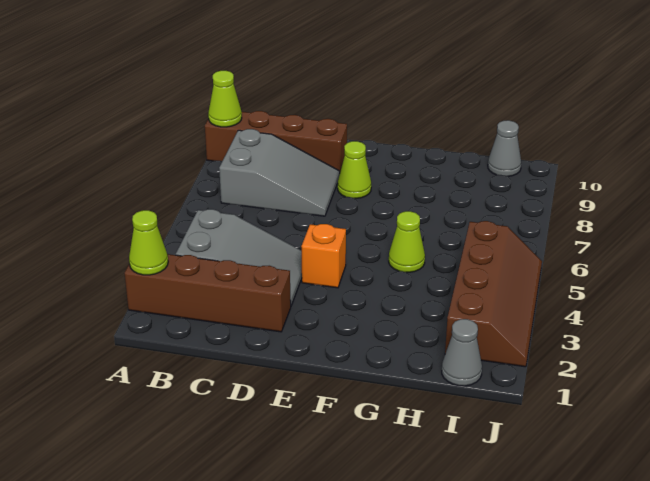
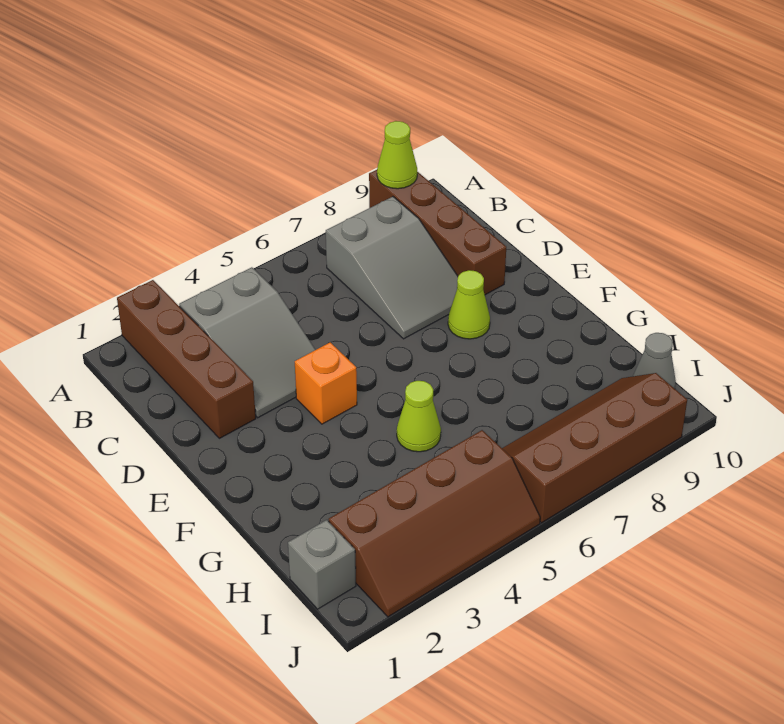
lime 1x1 cone [129,210,168,275] -> none
grey 1x1 cone [442,319,482,386] -> grey 1x1 brick [288,520,356,609]
none -> brown 2x4 slope [502,373,687,523]

